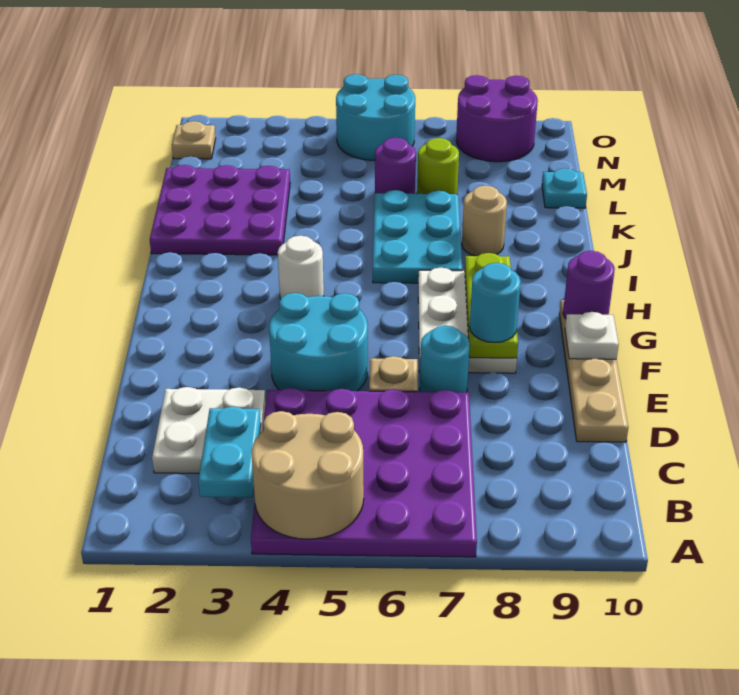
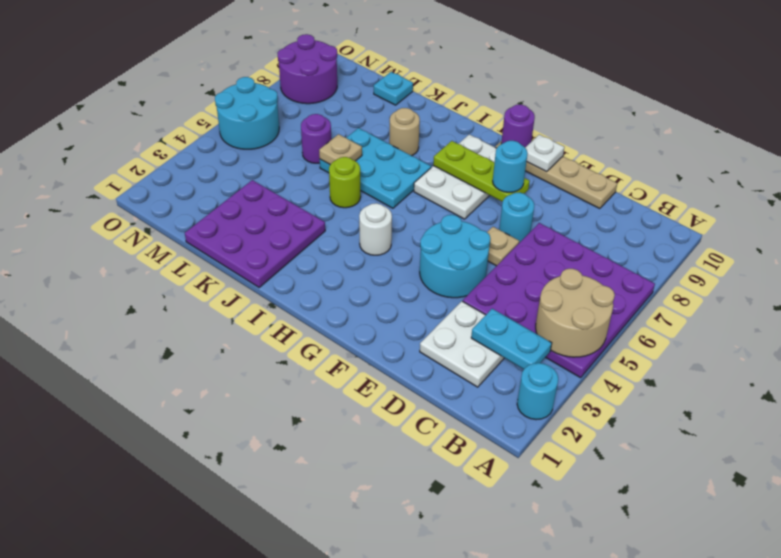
none -> cyan 1x1 round brick [517,363,558,420]
white 2x3 plate [418,268,517,373] -> white 2x3 plate turned to [414,134,497,219]
lime 1x1 round brick [417,138,459,194] -> lime 1x1 round brick moved to [329,157,361,208]
tan 1x1 plate [172,121,216,159] -> tan 1x1 plate moved to [319,134,362,164]

